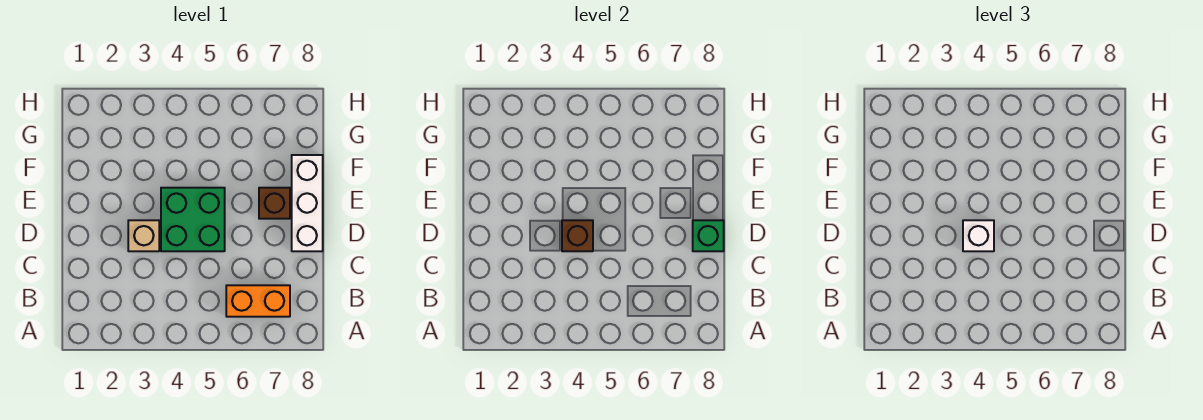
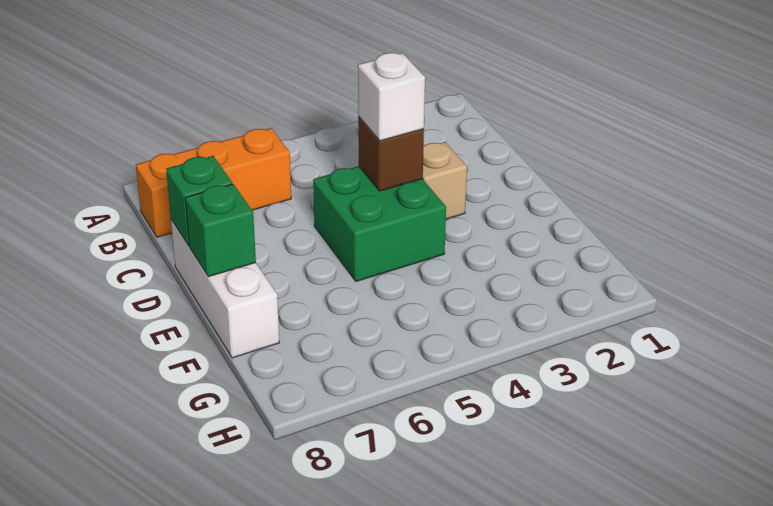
orange 1x2 brick [226,285,290,317] -> orange 1x3 brick [136,128,291,237]
brown 1x1 brick [259,188,290,219] -> none
none -> green 1x1 brick [185,184,256,277]

